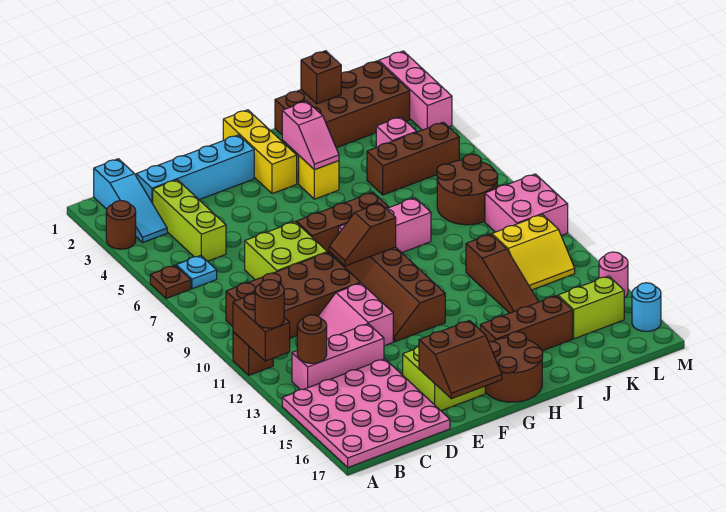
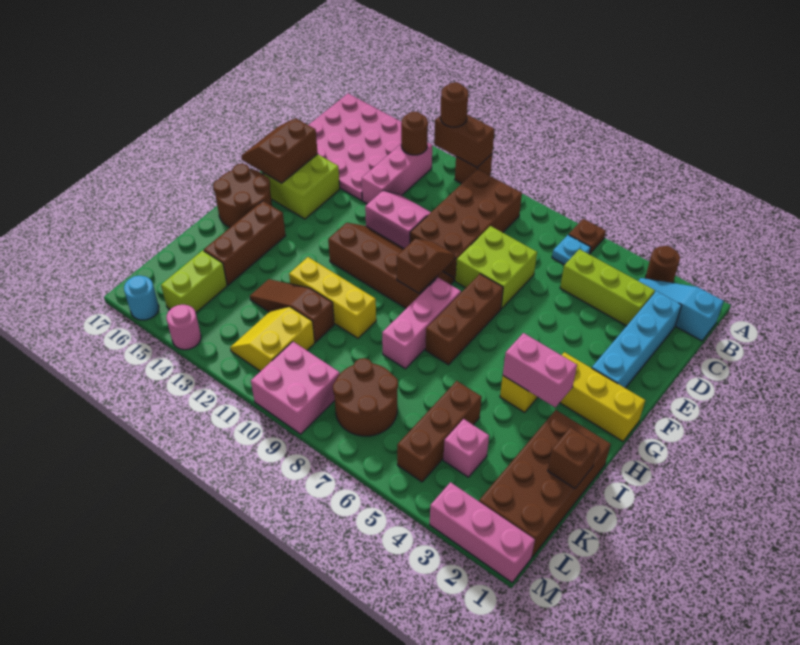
pink 1x2 slope [282,101,339,170] -> pink 1x2 brick [503,333,577,407]
none -> yellow 1x3 brick [289,257,376,338]

